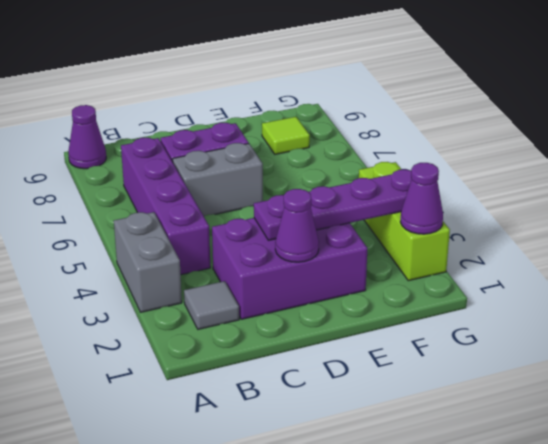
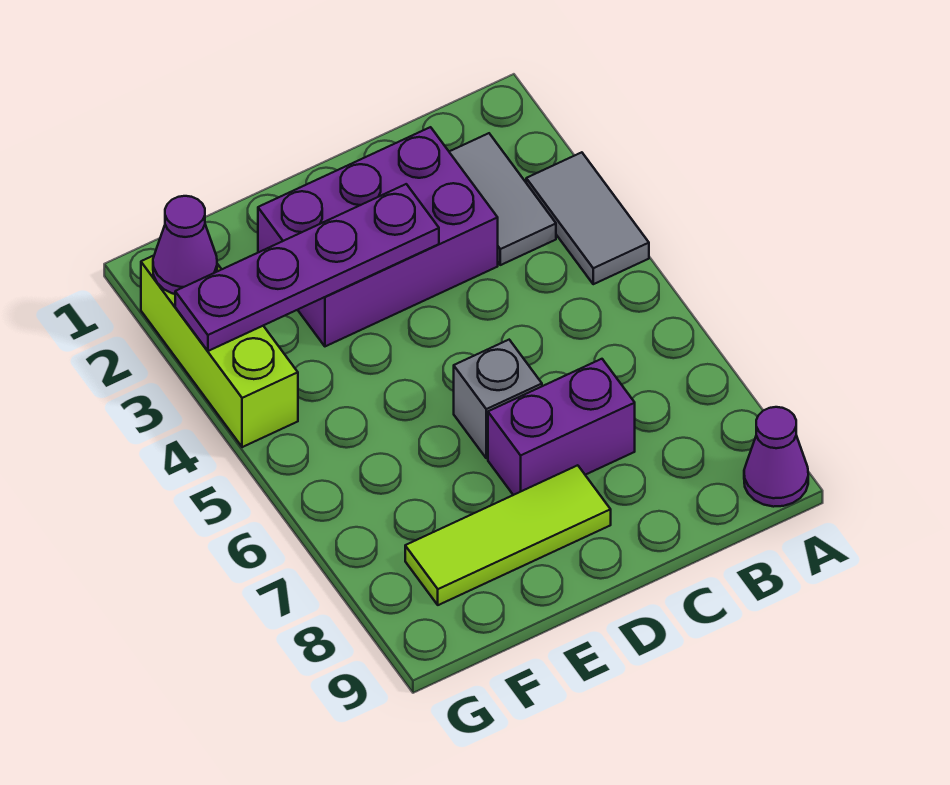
grey 1x2 brick [114,212,182,312] -> grey 1x2 tile [526,152,649,284]
grey 1x1 tile [184,281,239,329] -> grey 1x2 tile [449,133,556,265]
purple 1x4 brick [121,138,210,275] -> none
grey 1x2 brick [173,143,263,216] -> grey 1x1 brick [454,340,542,458]
purple 1x1 cone [275,189,319,262] -> none
lime 1x1 tile [262,117,310,154] -> lime 1x3 tile [405,465,611,605]

